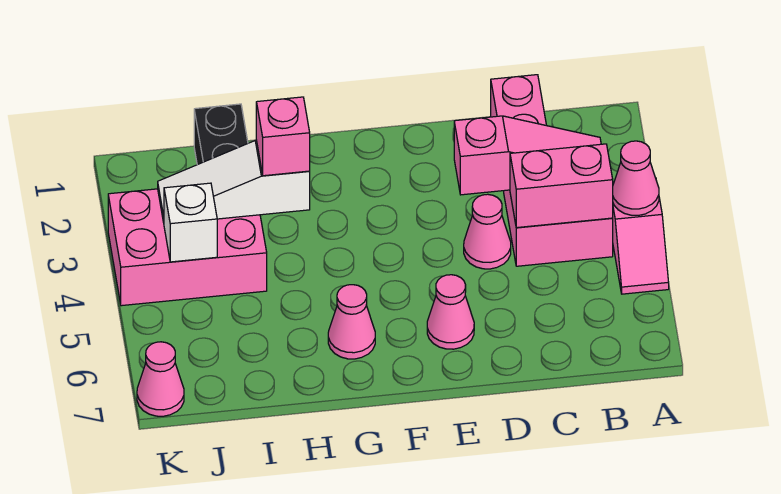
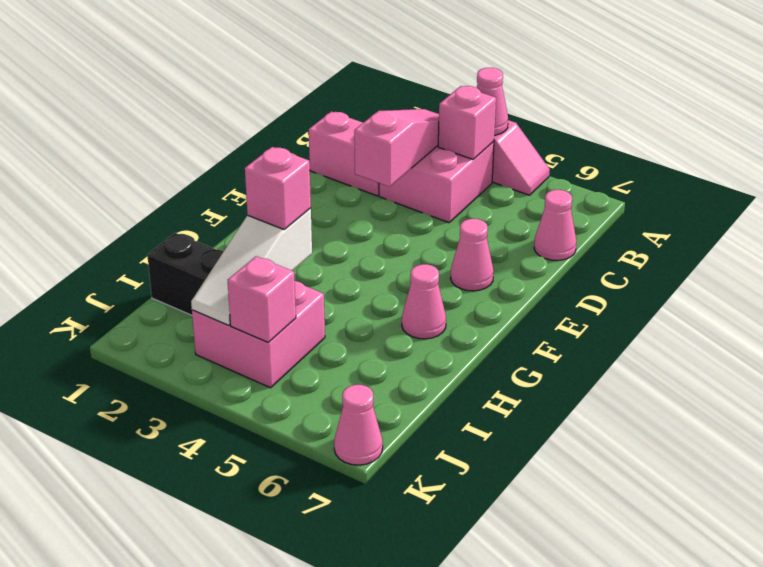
pink 1x2 brick [510,144,613,228] -> pink 1x1 brick [438,86,496,159]
pink 1x1 cone [464,194,511,269] -> pink 1x1 cone moved to [534,190,576,261]
pink 2x3 brick [108,189,267,306] -> pink 2x2 brick [192,281,325,388]
white 1x1 brick [164,183,217,262] -> pink 1x1 brick [228,256,296,343]

